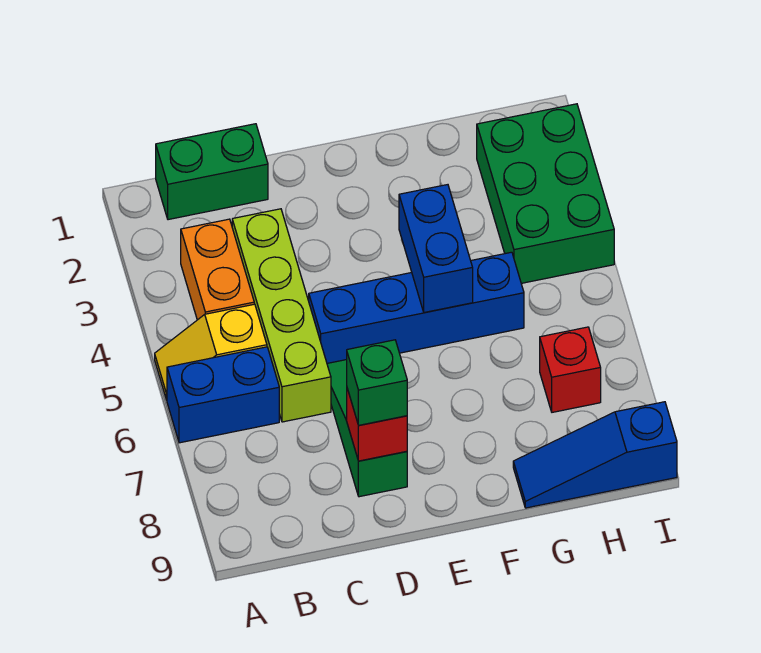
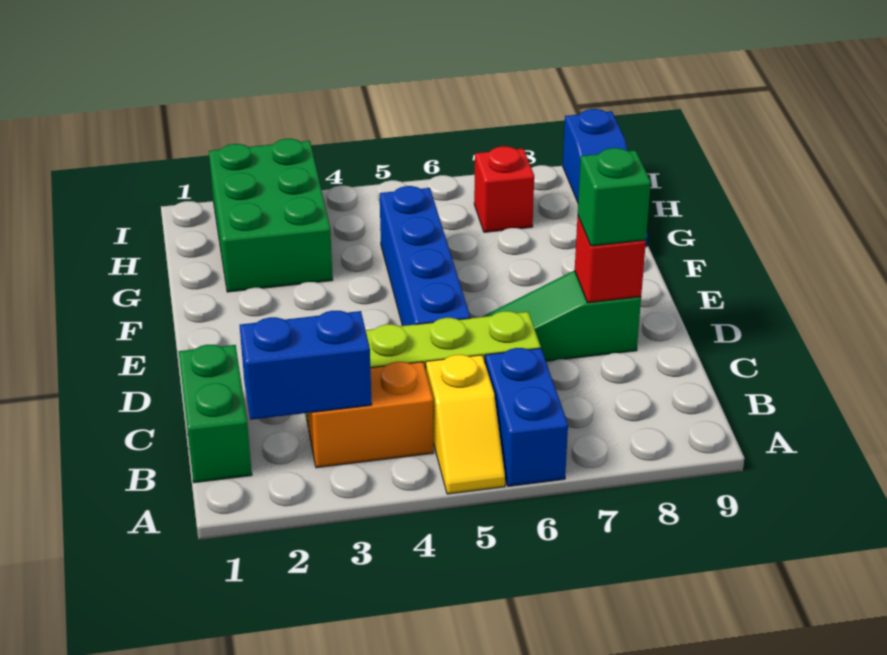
blue 1x2 brick [399,185,473,312] -> blue 1x2 brick moved to [240,311,372,420]
green 2x3 brick [477,104,614,283] -> green 2x3 brick turned to [209,139,333,292]

